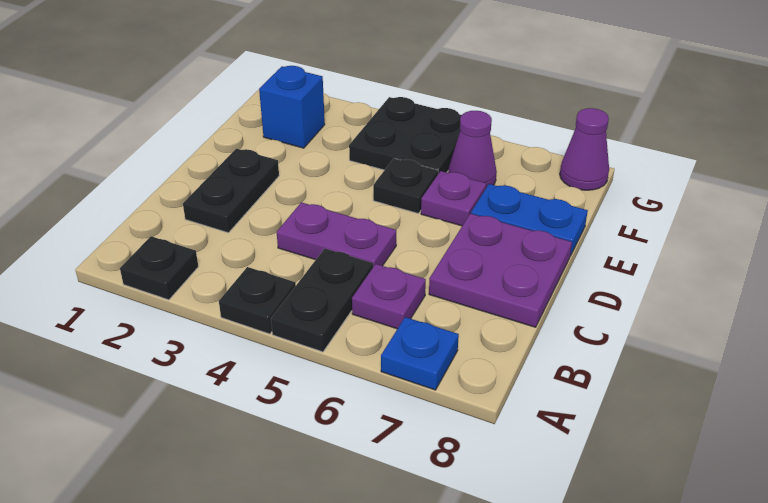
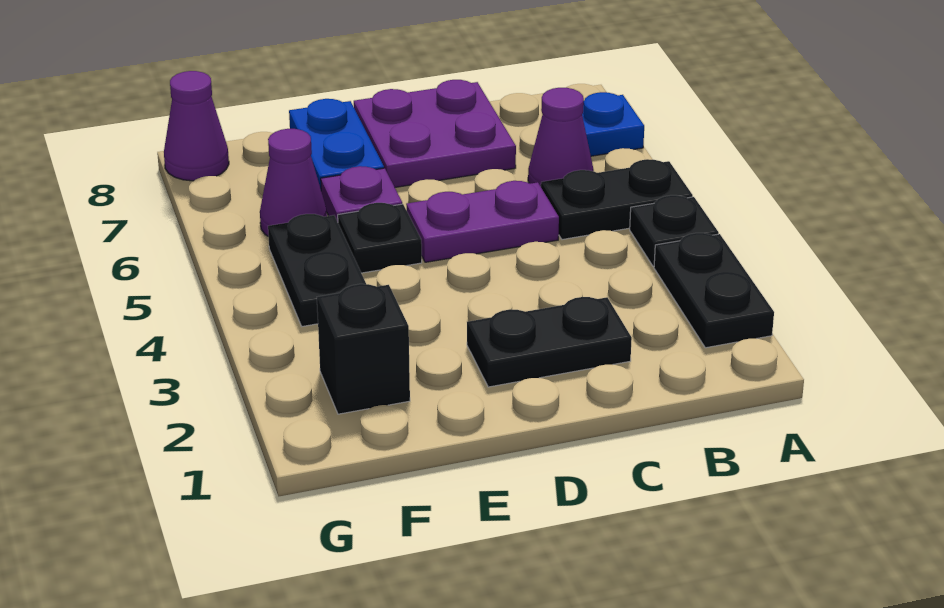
black 1x1 plate [120,236,198,300] -> black 1x2 plate [654,233,774,348]
purple 1x1 plate [352,264,426,329] -> purple 1x1 cone [528,88,594,186]
purple 1x2 plate [277,202,396,267] -> purple 1x2 plate turned to [406,181,559,262]
blue 1x1 brick [259,66,325,148] -> black 1x1 brick [317,284,410,414]
black 2x2 plate [349,97,462,174] -> black 1x2 plate [268,214,366,326]

